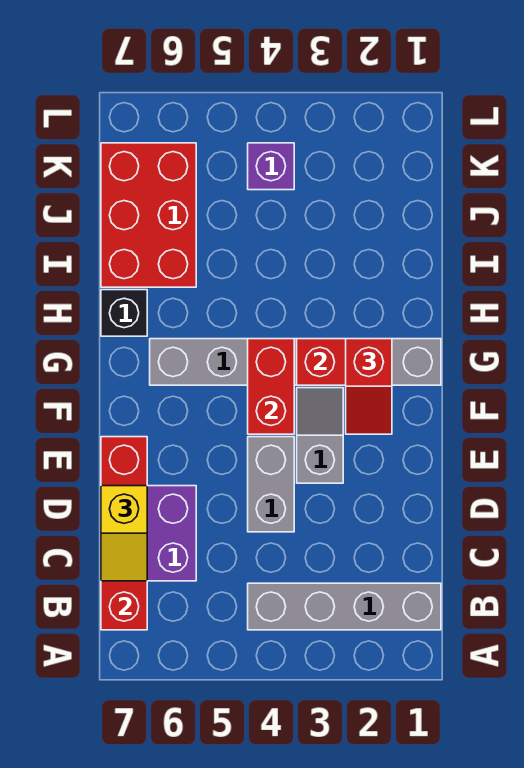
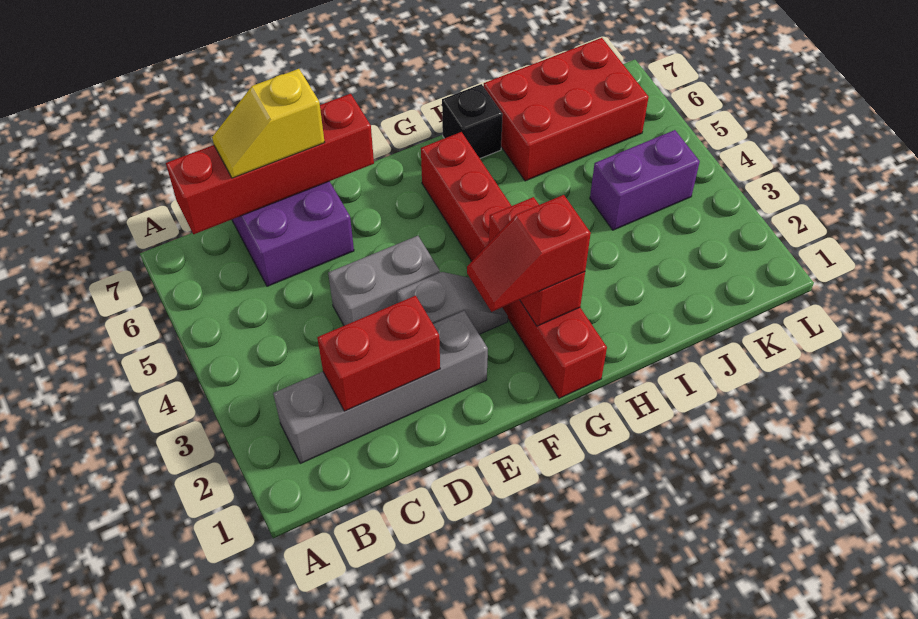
grey 1x4 brick [248,583,441,630] -> grey 1x4 brick turned to [273,311,488,464]
red 1x2 brick [248,339,294,434] -> red 1x2 brick moved to [317,296,440,411]
grey 1x6 brick [150,339,441,385] -> red 1x6 brick [421,132,607,398]
purple 1x1 brick [248,143,294,190] -> purple 1x2 brick [590,130,700,230]

